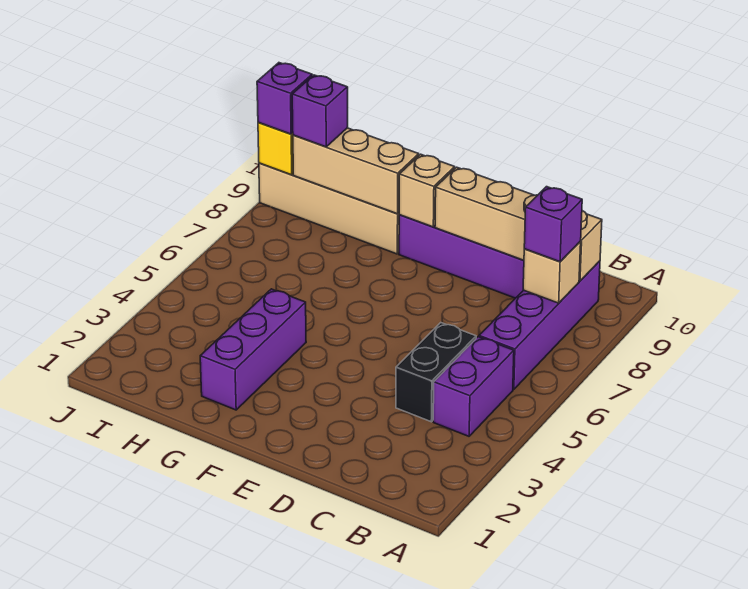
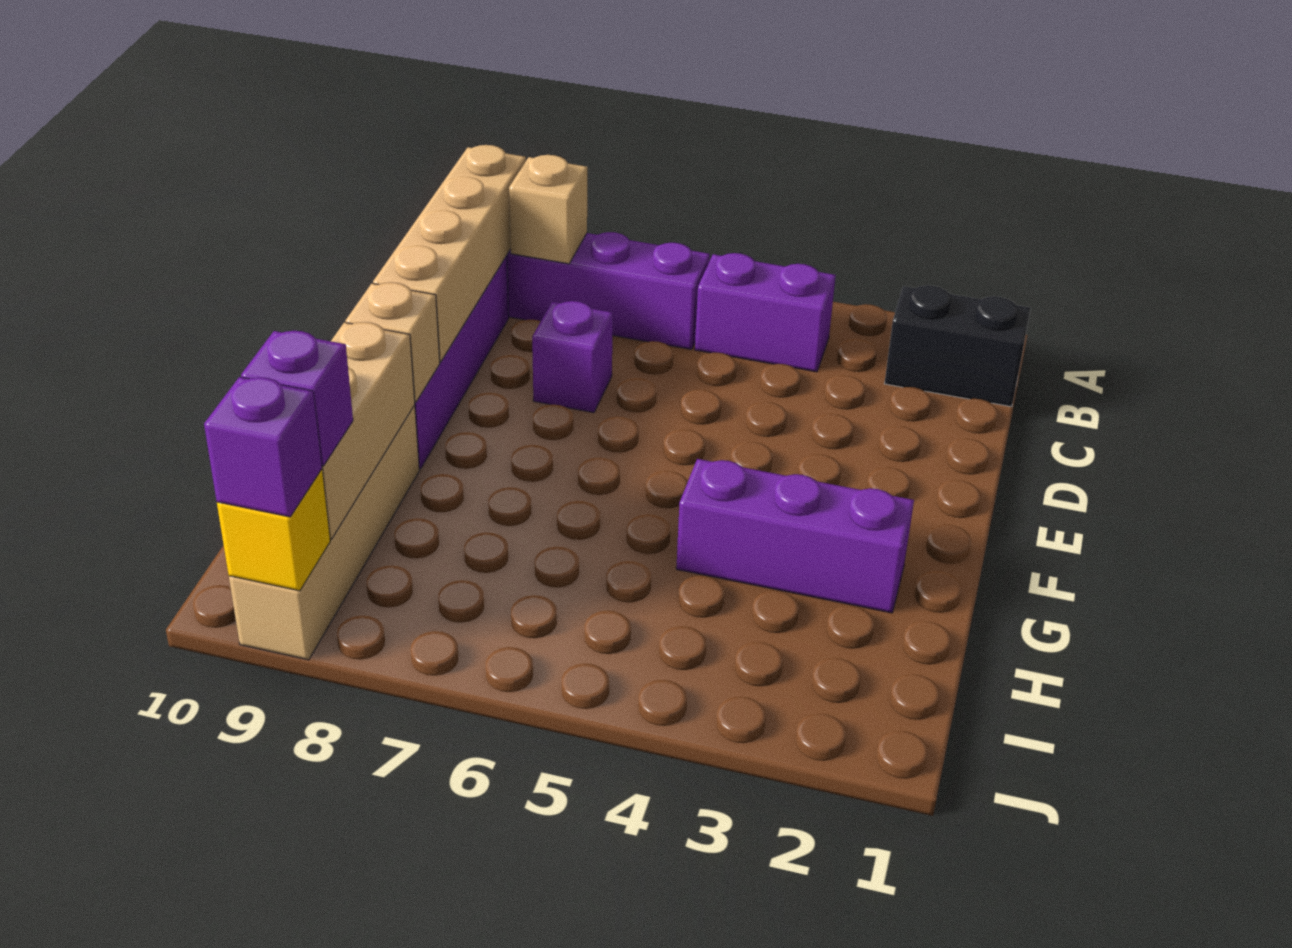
purple 1x1 brick [524,187,582,262] -> purple 1x1 brick moved to [532,301,613,413]
black 1x2 brick [396,323,476,422] -> black 1x2 brick moved to [884,285,1031,407]

